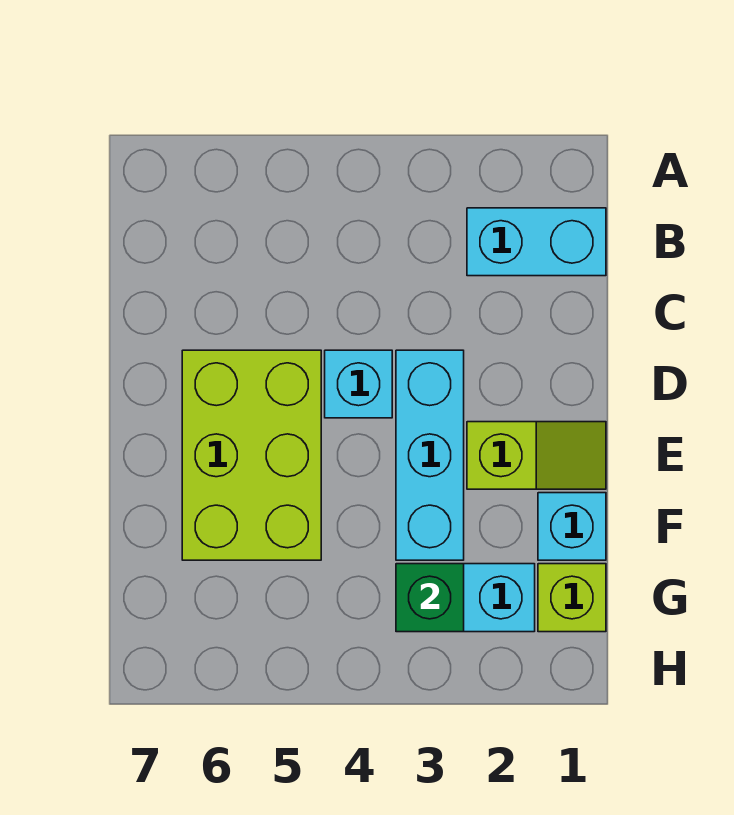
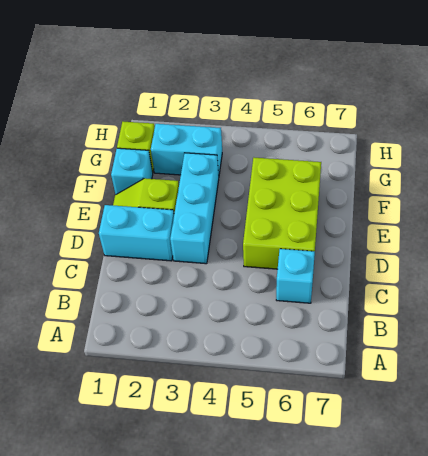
cyan 1x2 brick [467,208,606,276] -> cyan 1x2 brick moved to [99,205,174,261]
cyan 1x1 brick [325,350,392,418] -> cyan 1x1 brick moved to [276,249,315,303]
green 1x1 brick [396,564,464,632] -> none

